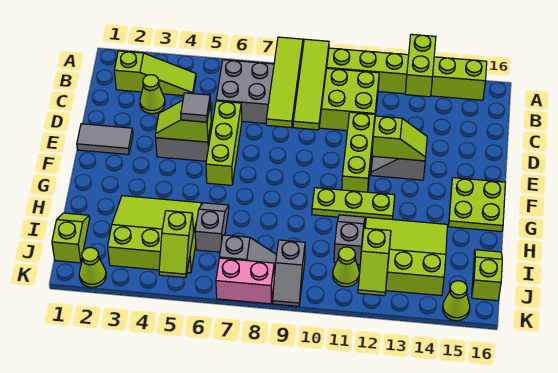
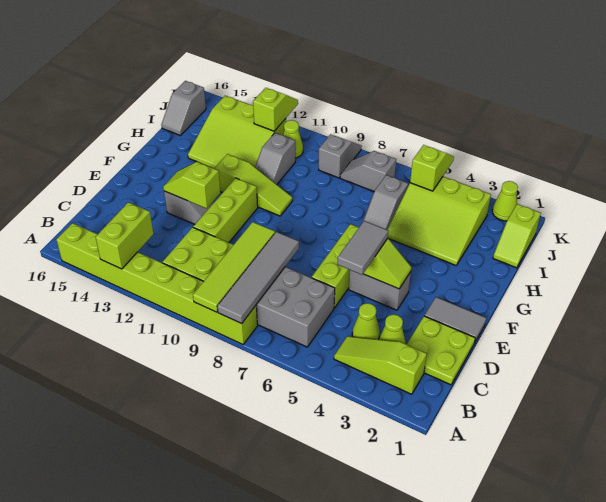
lime 1x4 tile [266,37,303,128] -> grey 1x4 tile [218,232,299,323]
grey 1x1 tile [181,93,210,122] -> grey 1x2 tile [338,221,388,275]
lime 2x2 plate [449,178,505,232] -> lime 2x2 plate moved to [407,316,475,385]
lime 1x3 plate [312,188,395,220] -> lime 1x3 slope [214,154,292,216]
lime 1x2 slope [472,250,502,301] -> grey 1x2 slope [161,81,206,136]
pink 1x2 brick [216,258,274,304] -> none
lime 1x1 cone [443,281,470,321] -> lime 1x1 cone moved to [352,303,380,339]

